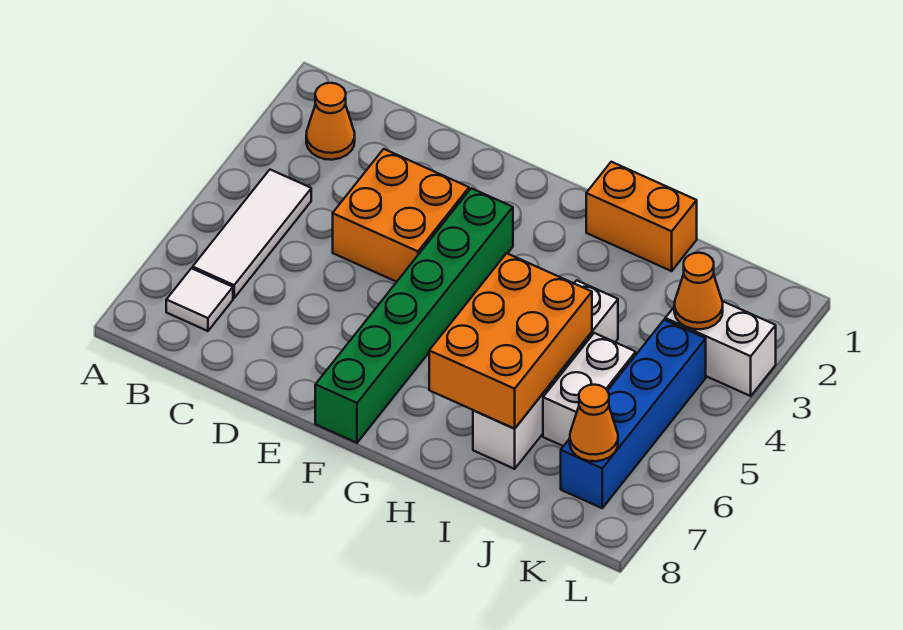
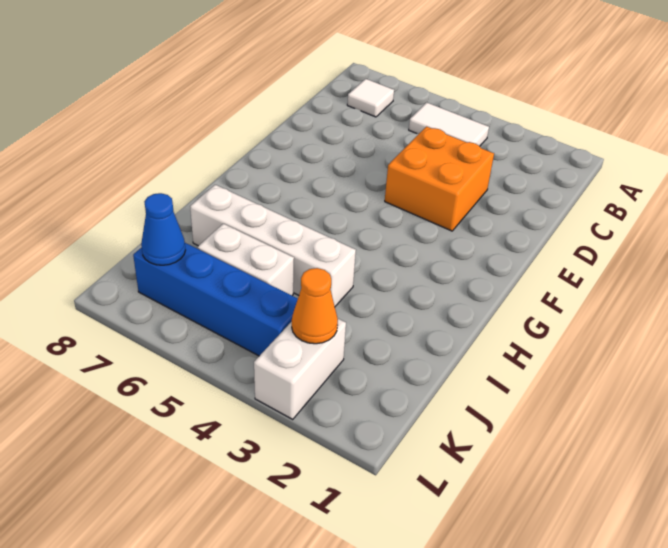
orange 1x1 cone [306,83,355,160] -> none
white 1x3 tile [193,170,311,298] -> white 1x2 tile [409,102,489,146]
green 1x6 brick [315,188,513,443] -> none
orange 1x2 brick [586,162,697,271] -> none
orange 2x3 brick [429,253,592,429] -> none
orange 1x1 cone [570,385,618,461] -> blue 1x1 cone [141,193,185,265]

